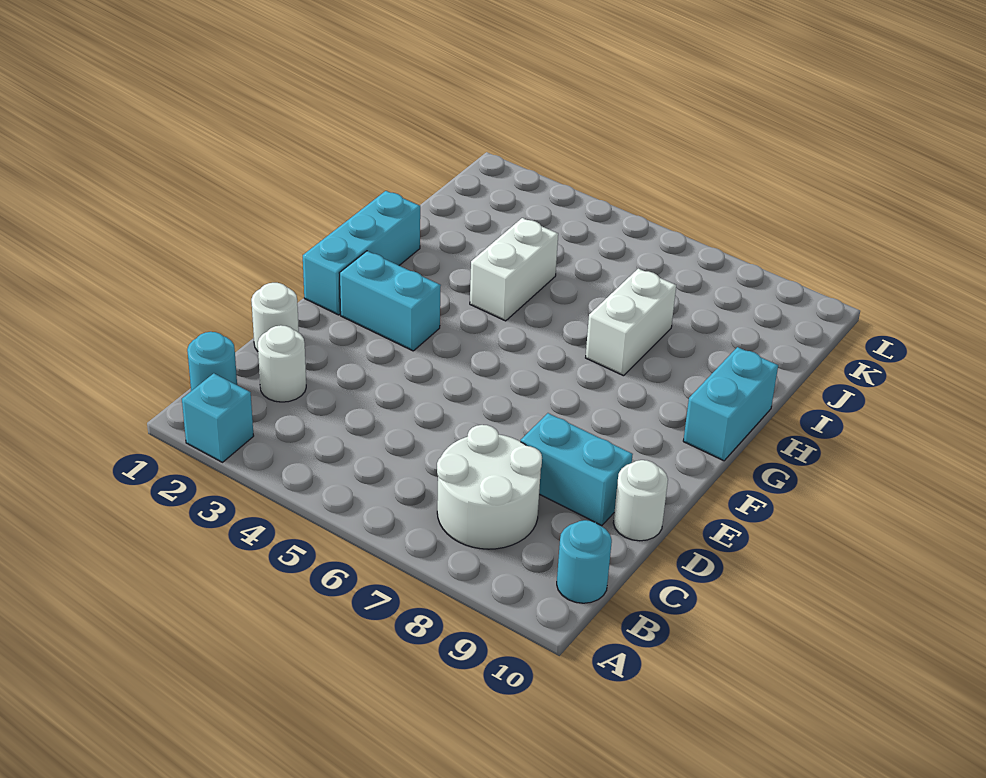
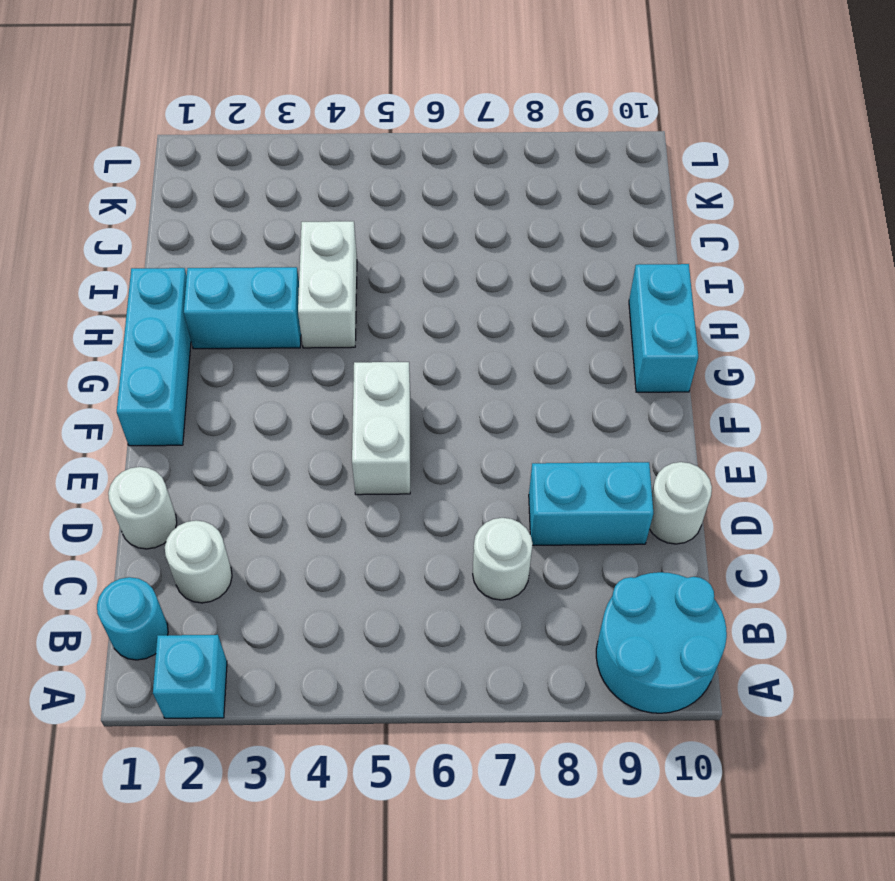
white 2x2 round brick [437,425,542,549] -> white 1x1 round brick [473,518,533,600]
cyan 1x1 round brick [557,520,612,603] -> cyan 2x2 round brick [596,572,727,713]
cyan 1x2 brick [340,251,441,351] -> cyan 1x2 brick moved to [184,267,301,349]
white 1x2 brick [586,268,676,376] -> white 1x2 brick moved to [352,362,410,495]

